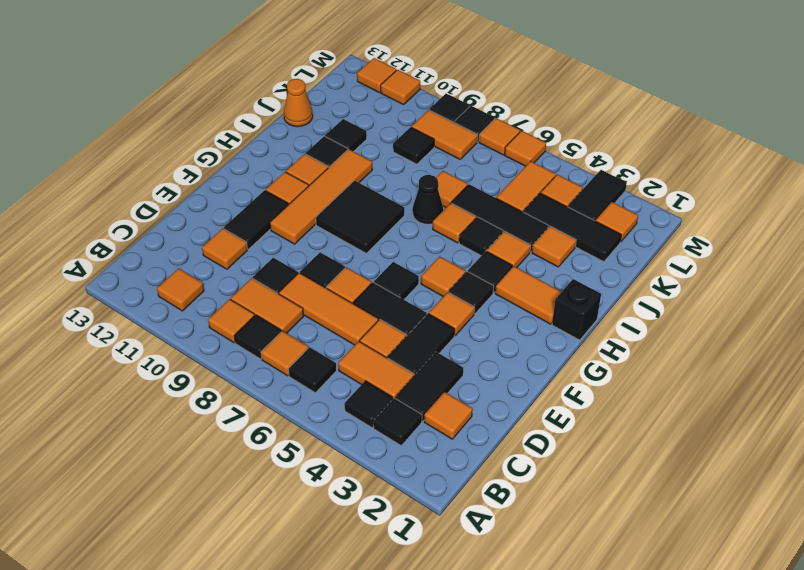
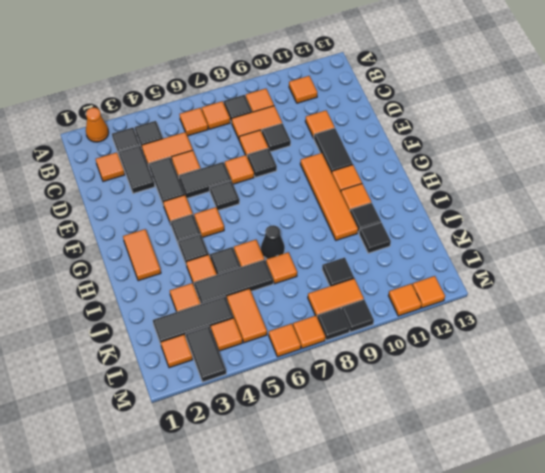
black 1x1 tile [288,347,336,393] -> orange 1x1 tile [180,108,208,136]
orange 1x3 tile [279,273,378,345] -> orange 1x1 tile [239,130,268,156]
black 2x2 tile [316,181,404,253] -> none
black 1x1 brick [552,279,601,340] -> none
orange 1x2 tile [495,266,561,324] -> orange 1x2 tile turned to [123,229,161,281]
orange 1x1 cone [284,79,313,127] -> orange 1x1 cone moved to [86,108,109,142]

